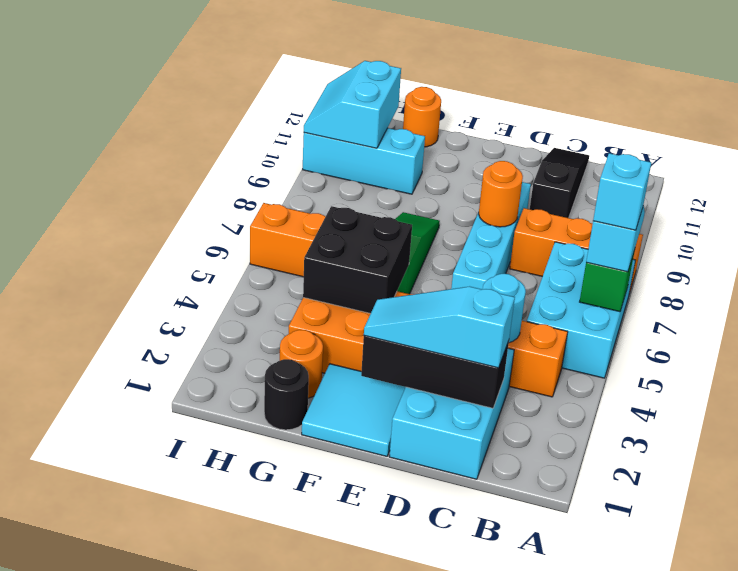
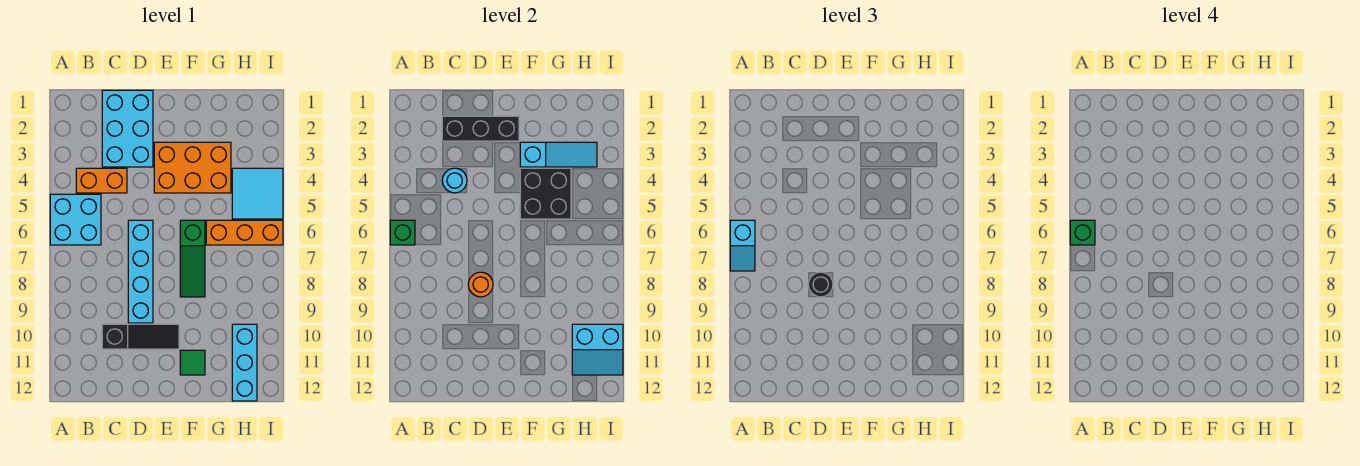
cyan 2x3 brick [527,242,636,378] -> cyan 2x2 brick [50,194,101,245]
cyan 1x1 brick [593,153,651,230] -> green 1x1 brick [1070,220,1095,245]
orange 1x3 brick [510,208,643,293] -> none
cyan 1x3 slope [364,287,515,368] -> cyan 1x3 slope moved to [520,142,597,167]
black 1x3 slope [530,148,589,218] -> black 1x3 slope turned to [102,324,179,349]
cyan 2x2 tile [302,364,405,456] -> cyan 2x2 tile moved to [232,168,283,219]
none -> green 1x1 tile [180,350,205,375]
black 1x1 round brick [264,359,309,430] -> black 1x1 round brick moved to [808,272,833,297]
orange 1x1 round brick [280,330,323,398] -> none
cyan 1x3 brick [303,128,425,194] -> cyan 1x3 brick turned to [232,324,257,401]
orange 1x1 round brick [403,87,441,147] -> none
cyan 2x2 slope [304,61,401,148] -> cyan 2x2 slope turned to [572,324,623,375]

